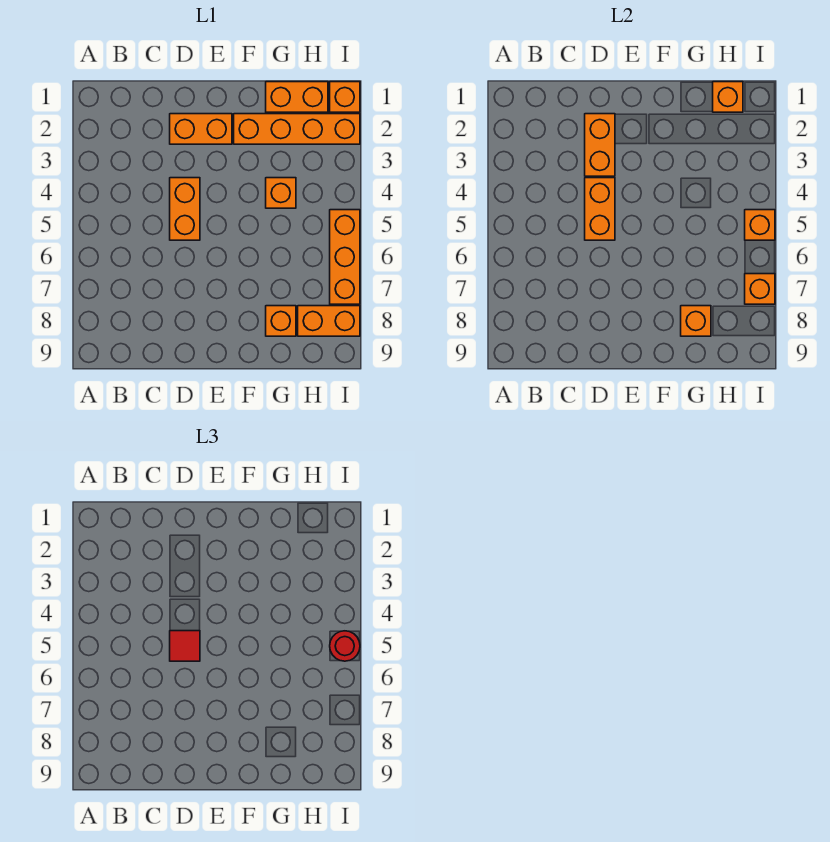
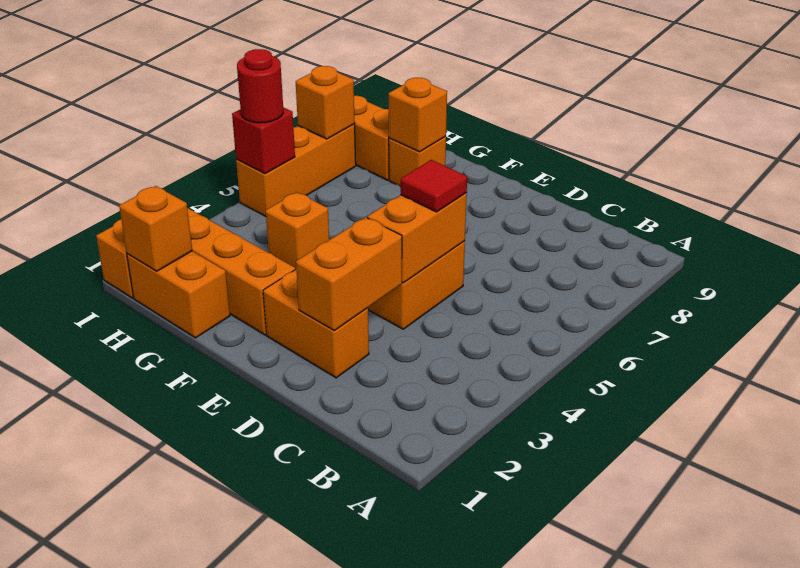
orange 1x1 brick [745,210,775,240] -> red 1x1 brick [232,107,295,174]

